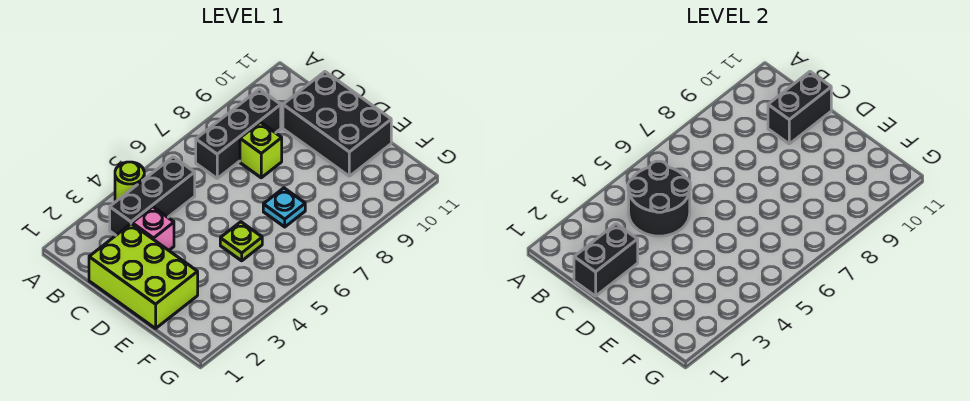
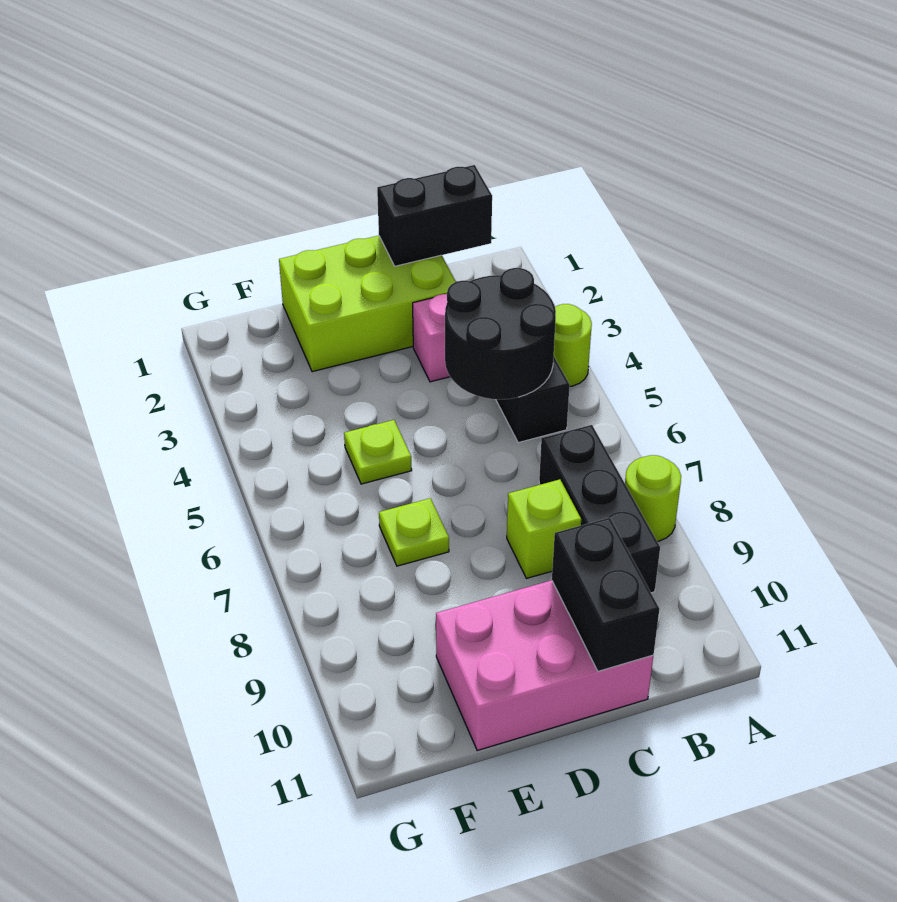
none -> lime 1x1 round brick [625,455,681,541]
black 1x2 brick [574,224,638,296] -> black 1x2 brick turned to [377,165,492,266]
black 2x3 brick [283,72,391,176] -> pink 2x3 brick [436,580,653,751]
cyan 1x1 plate [263,188,305,227] -> lime 1x1 plate [379,498,449,566]

